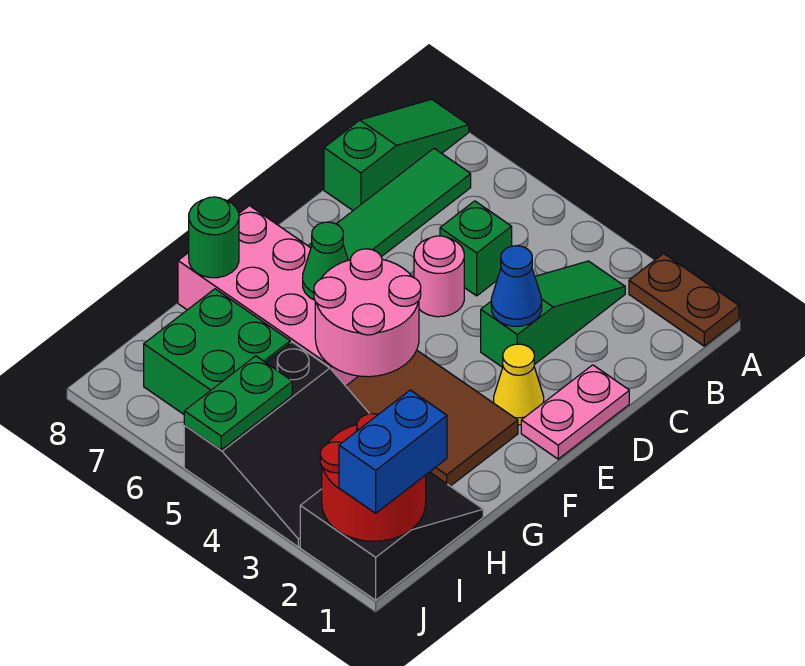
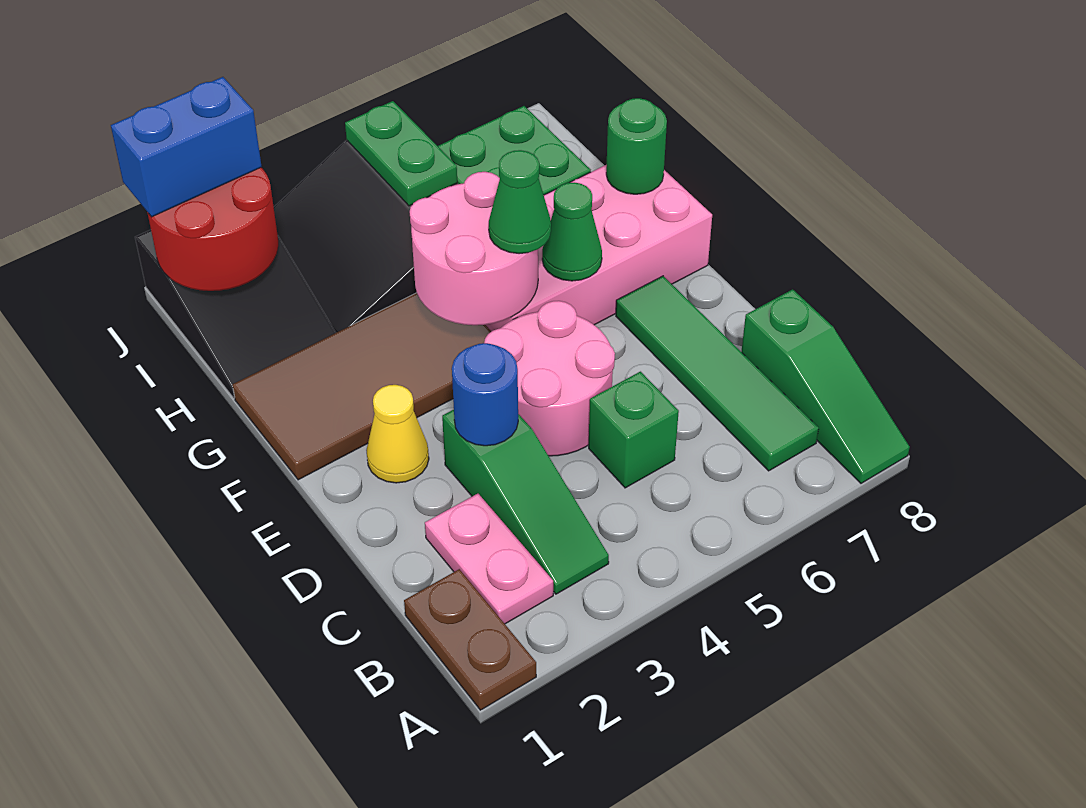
brown 1x2 plate [629,254,739,346] -> brown 1x2 plate turned to [404,569,536,710]
pink 1x2 plate [521,365,629,459] -> pink 1x2 plate moved to [425,494,553,624]
blue 1x1 cone [491,246,542,326] -> blue 1x1 round brick [452,343,518,446]
pink 1x1 round brick [414,236,464,317] -> pink 2x2 round brick [484,301,615,456]
brown 2x3 tile [346,350,518,486] -> brown 2x4 tile [232,293,491,480]
none -> green 1x1 cone [489,150,551,254]
blue 1x2 brick [339,390,447,513] -> blue 1x2 brick turned to [111,77,262,217]

